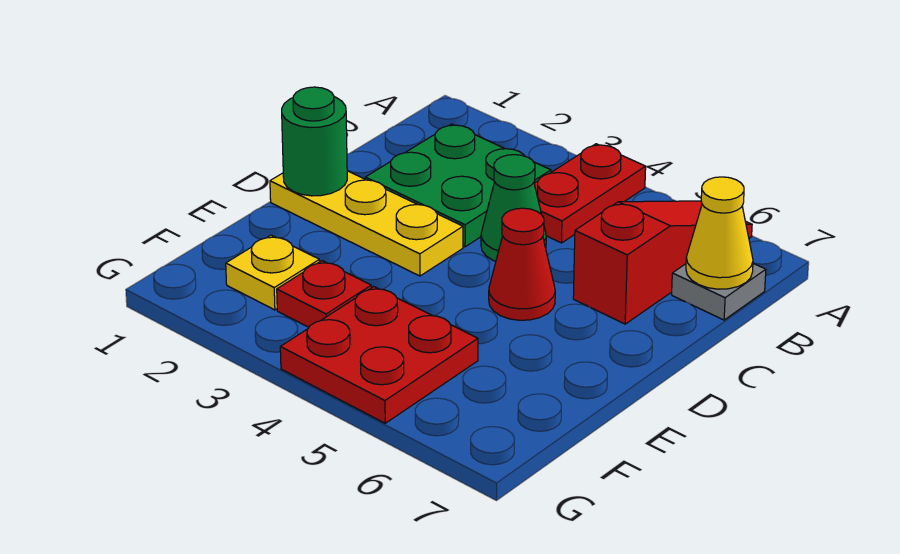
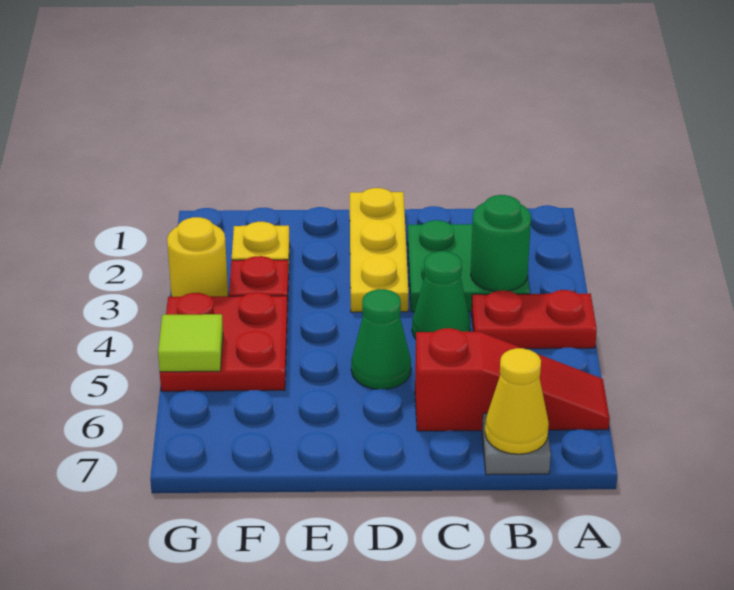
green 1x1 round brick [282,87,347,196] -> green 1x1 round brick moved to [471,195,531,291]
red 1x1 cone [489,208,555,320] -> green 1x1 cone [351,289,411,389]
none -> yellow 1x1 round brick [167,217,228,297]
none -> lime 1x1 tile [158,314,223,372]

